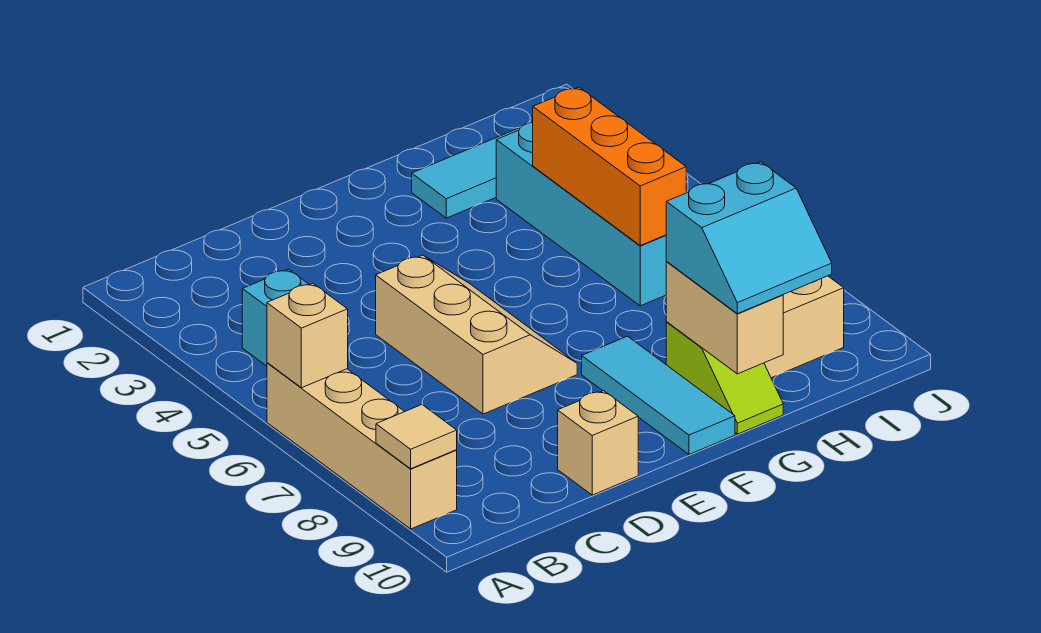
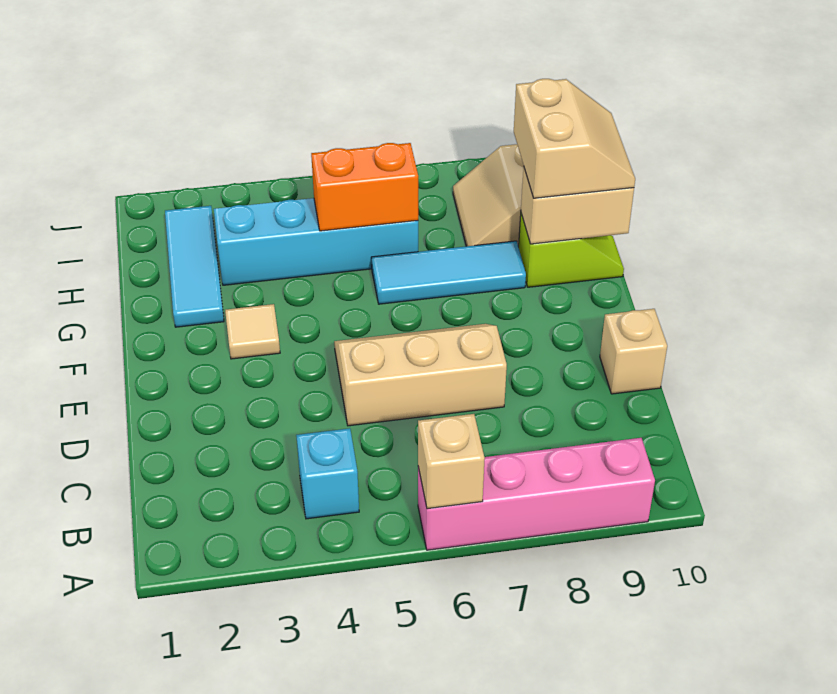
tan 1x4 brick [267,363,457,529] -> pink 1x4 brick [418,438,655,550]
tan 1x1 tile [376,405,457,469] -> tan 1x1 tile moved to [225,304,280,359]
cyan 1x3 tile [582,336,735,454] -> cyan 1x3 tile moved to [371,241,526,304]
cyan 2x2 slope [666,162,832,314] -> tan 2x2 slope [514,79,635,198]
orange 1x3 brick [533,87,686,245] -> orange 1x2 brick [311,143,418,231]

